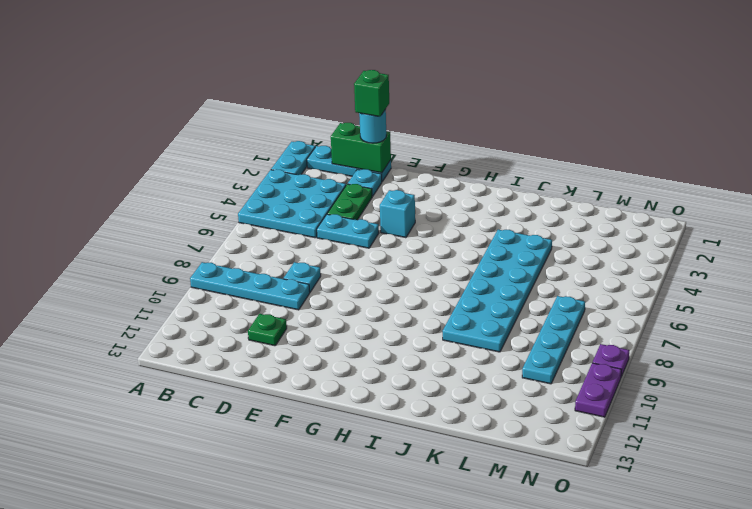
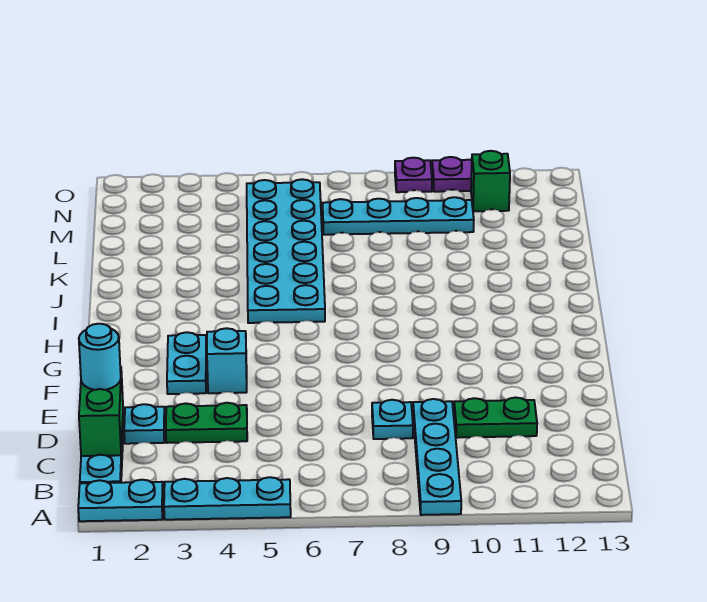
cyan 3x3 plate [238,169,346,238] -> cyan 1x3 plate [164,477,291,520]
green 1x1 brick [354,70,389,117] -> green 1x1 brick moved to [471,151,510,211]
cyan 1x2 plate [317,214,379,248] -> cyan 1x2 plate moved to [167,332,206,394]
green 1x1 plate [248,314,287,346] -> green 1x2 plate [454,398,537,438]
cyan 2x6 plate [443,230,552,352] -> cyan 2x6 plate turned to [247,179,325,323]

